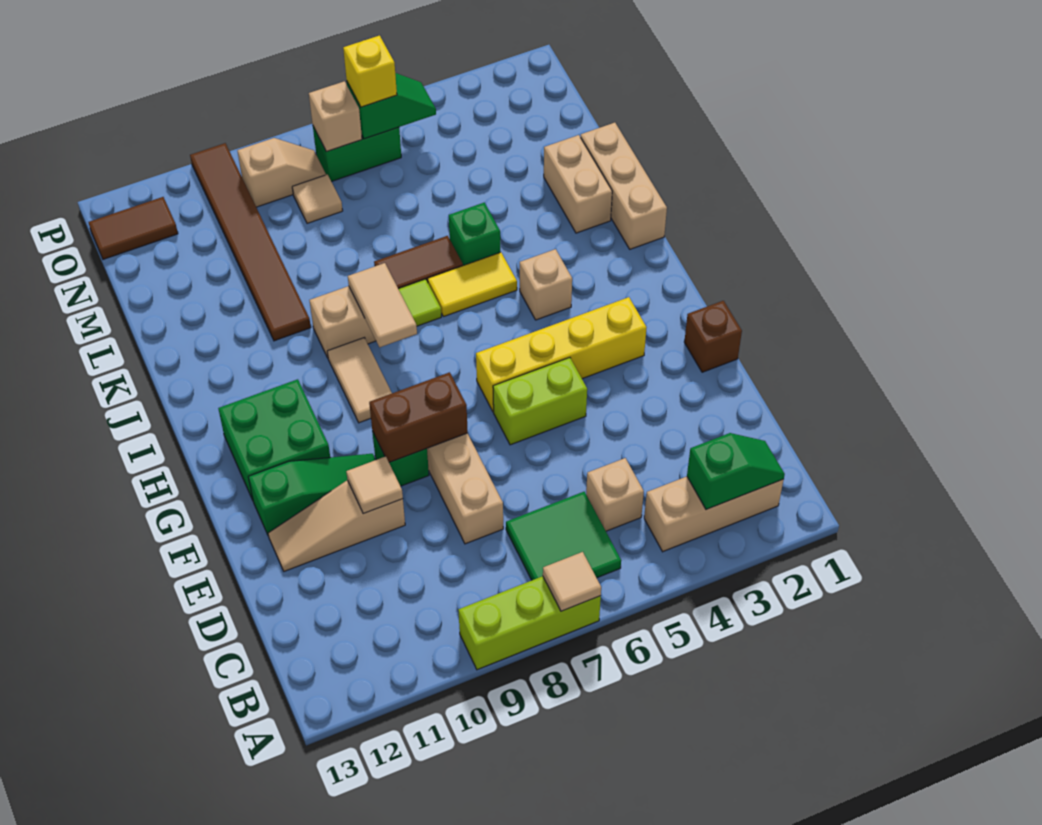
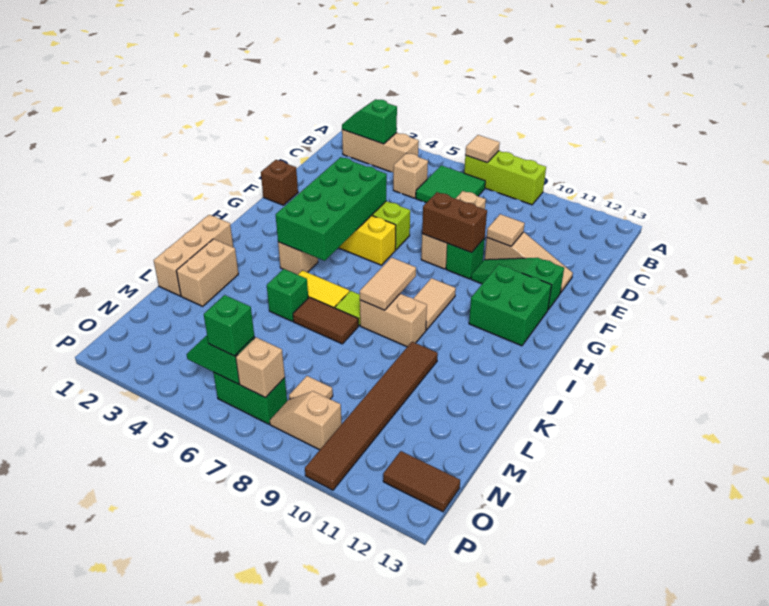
none -> green 2x4 brick [276,157,387,261]
yellow 1x1 brick [343,35,397,107] -> green 1x1 brick [204,295,254,356]

